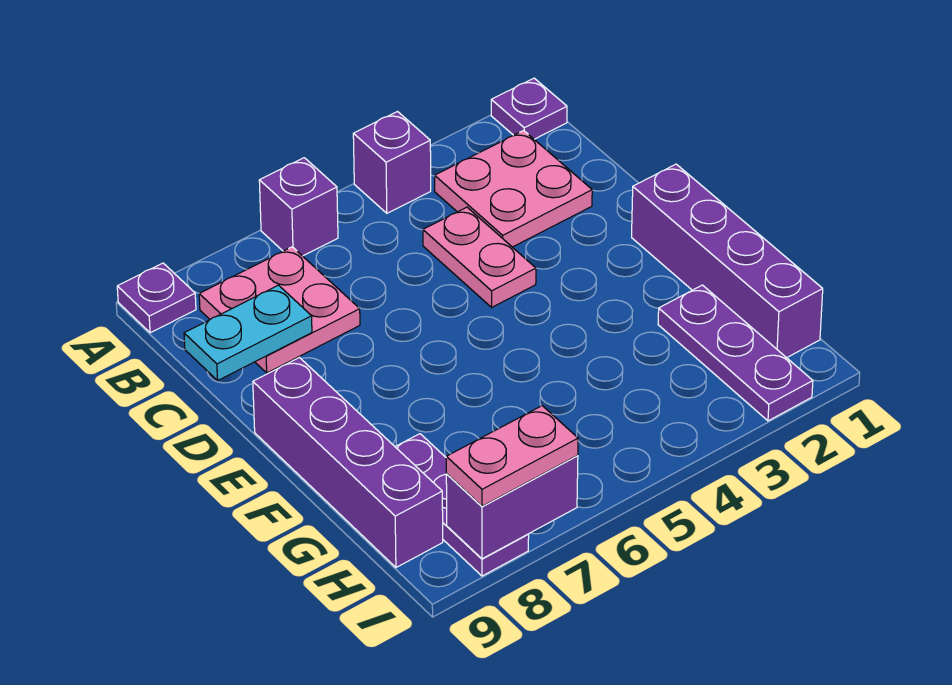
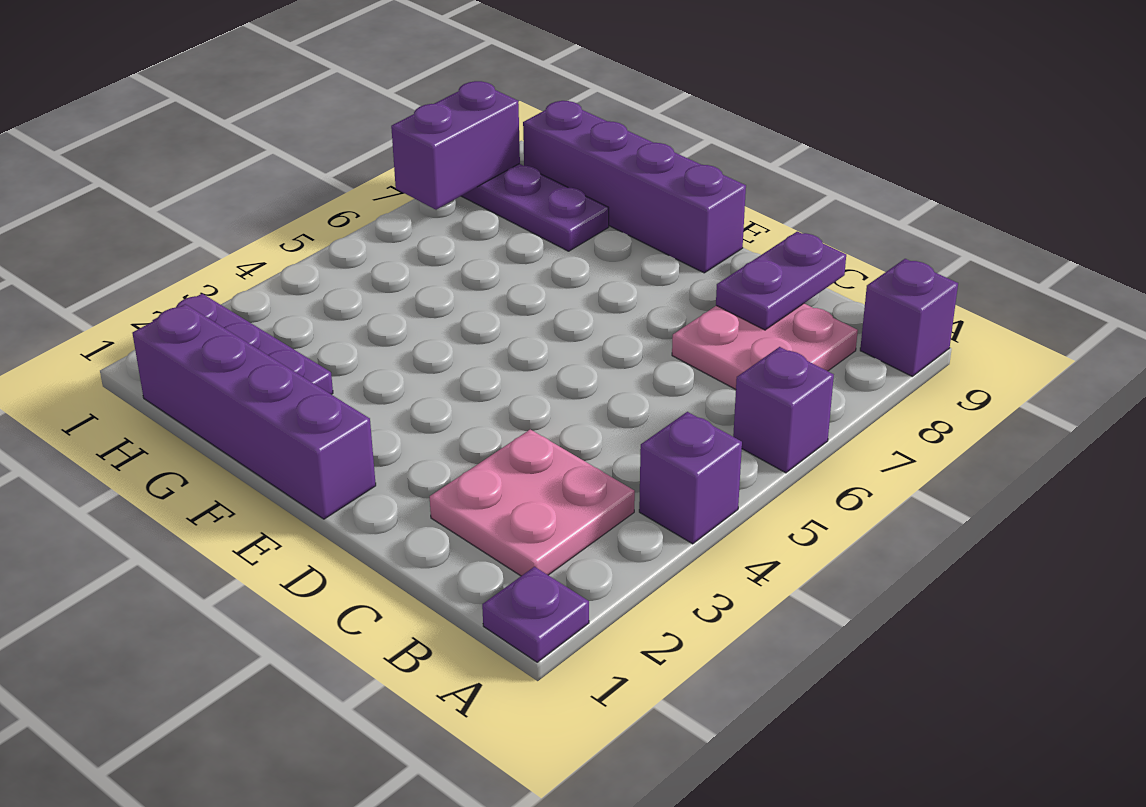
purple 1x1 plate [117,263,196,333] -> purple 1x1 brick [860,259,958,376]
pink 1x2 plate [423,207,536,307] -> none
cyan 1x2 plate [184,285,312,380] -> purple 1x2 plate [716,232,846,330]
pink 1x2 plate [446,406,578,506] -> none

